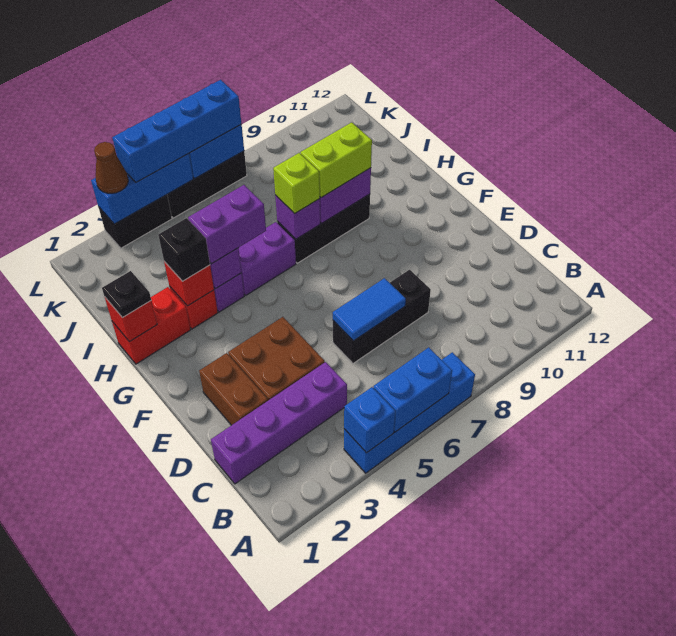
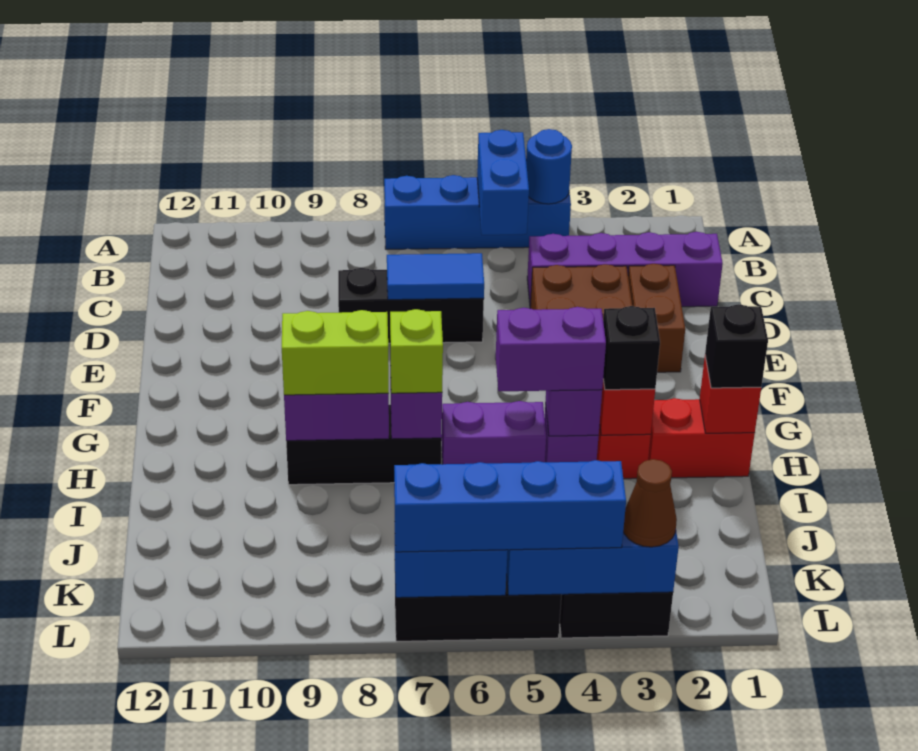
blue 1x1 brick [344,387,395,453] -> blue 1x1 round brick [526,129,572,204]
blue 1x2 brick [373,347,452,432] -> blue 1x2 brick turned to [477,130,529,235]
black 1x1 plate [102,271,151,318] -> black 1x1 brick [705,304,768,388]

